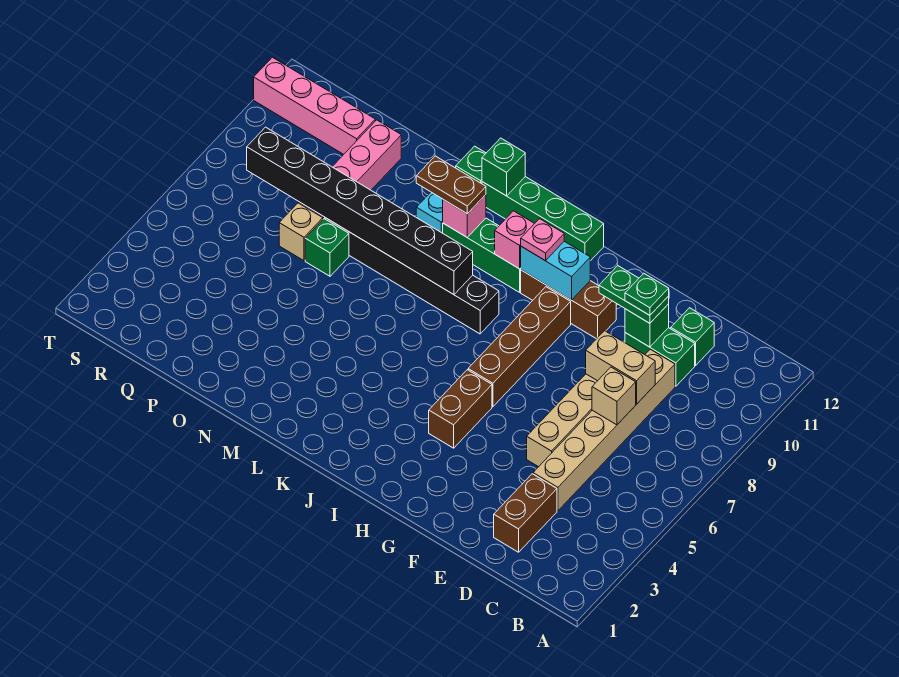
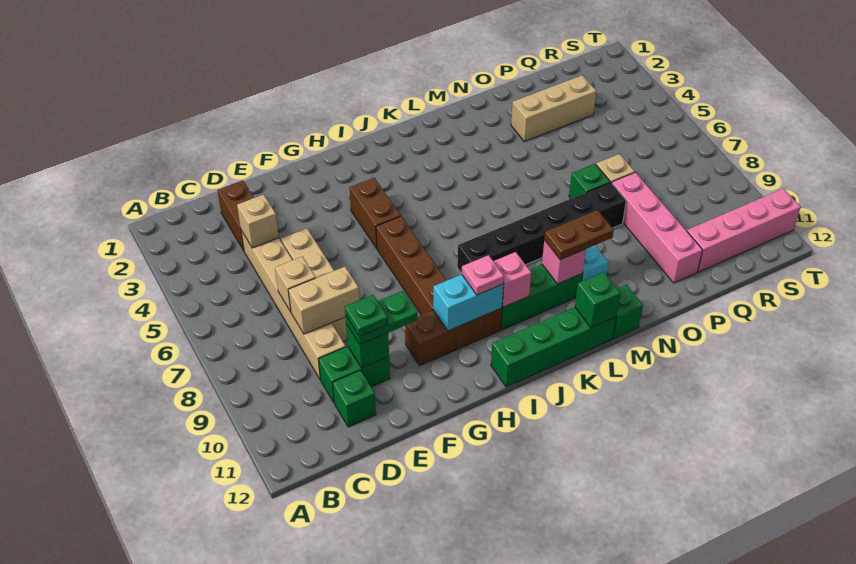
none -> tan 1x1 brick [237,194,279,248]
black 1x8 brick [247,127,473,295] -> none
none -> tan 1x3 brick [511,75,596,142]

